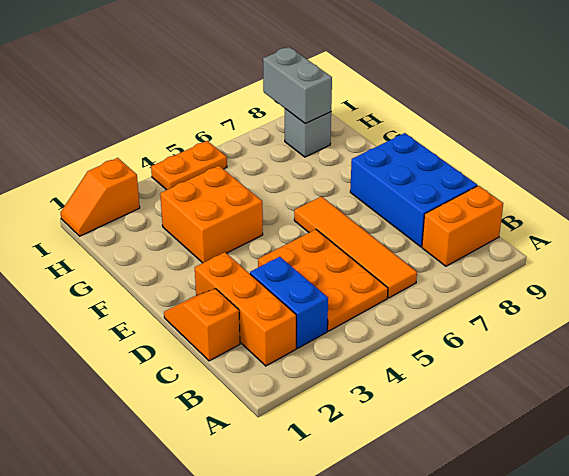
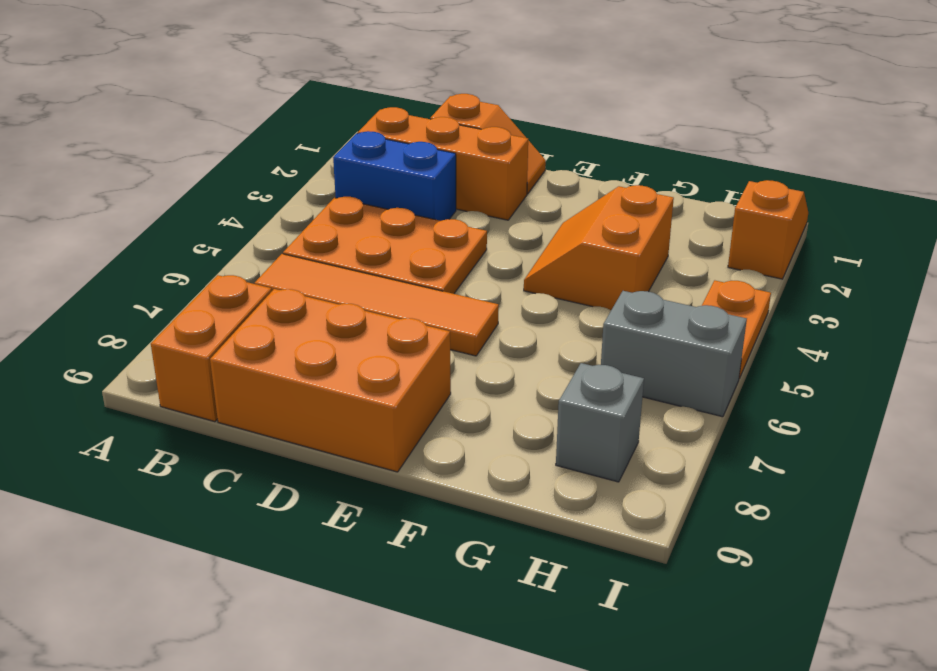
blue 2x3 brick [350,133,477,247] -> orange 2x3 brick [210,289,451,472]
orange 2x2 brick [160,166,263,263] -> orange 2x2 slope [524,185,674,310]
grey 1x2 brick [263,47,332,124] -> grey 1x2 brick moved to [601,291,747,417]

